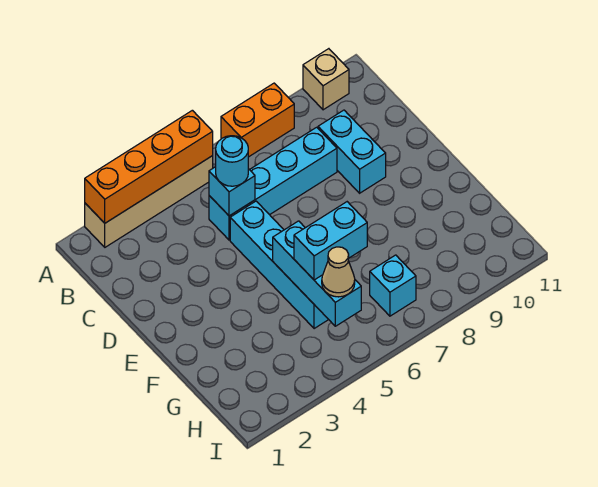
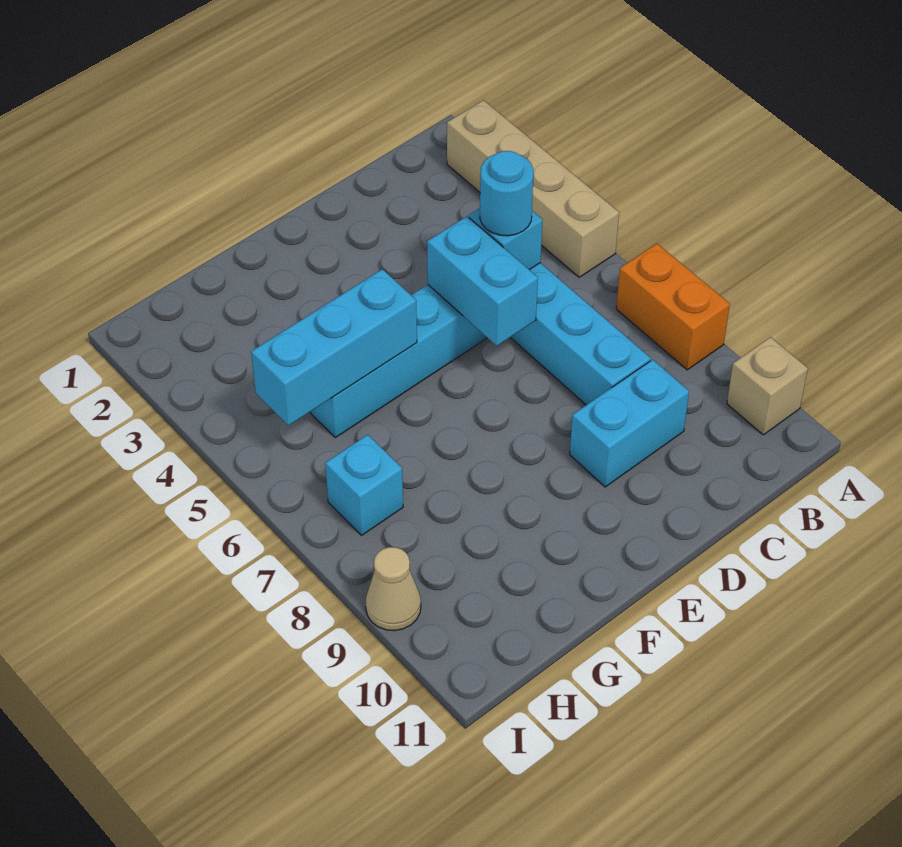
orange 1x4 brick [85,110,213,223] -> none
cyan 1x2 brick [294,202,367,280] -> cyan 1x2 brick moved to [427,216,538,346]
tan 1x1 cone [322,247,355,297] -> tan 1x1 cone moved to [366,547,421,631]

